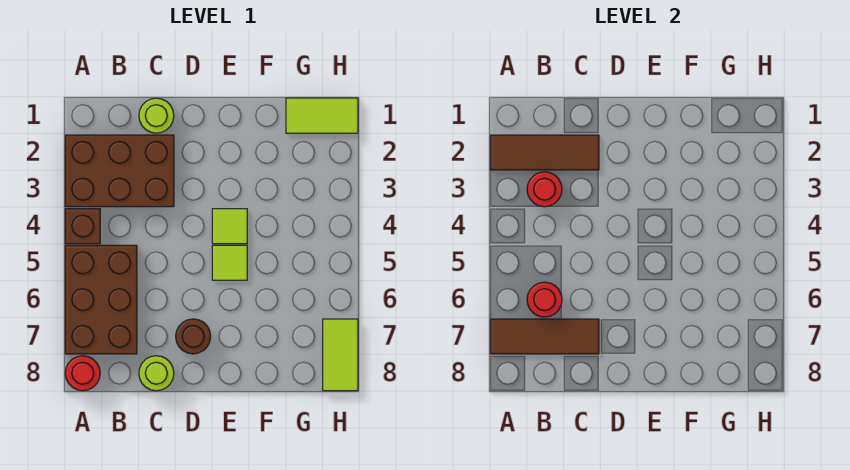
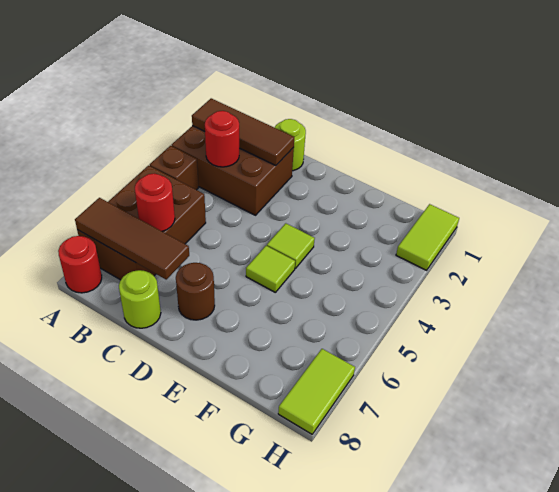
lime 1x2 tile [286,98,358,133] -> lime 1x2 tile turned to [396,204,459,270]

